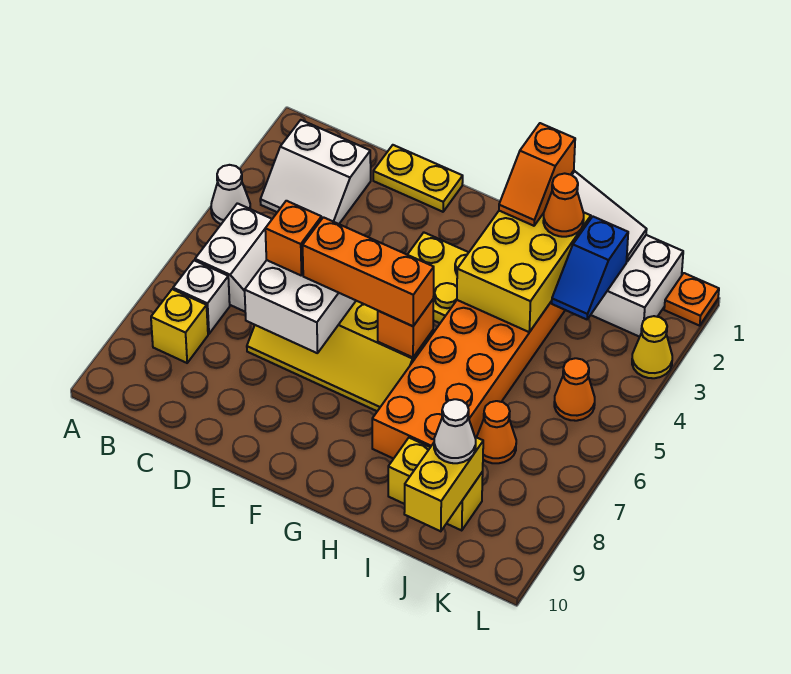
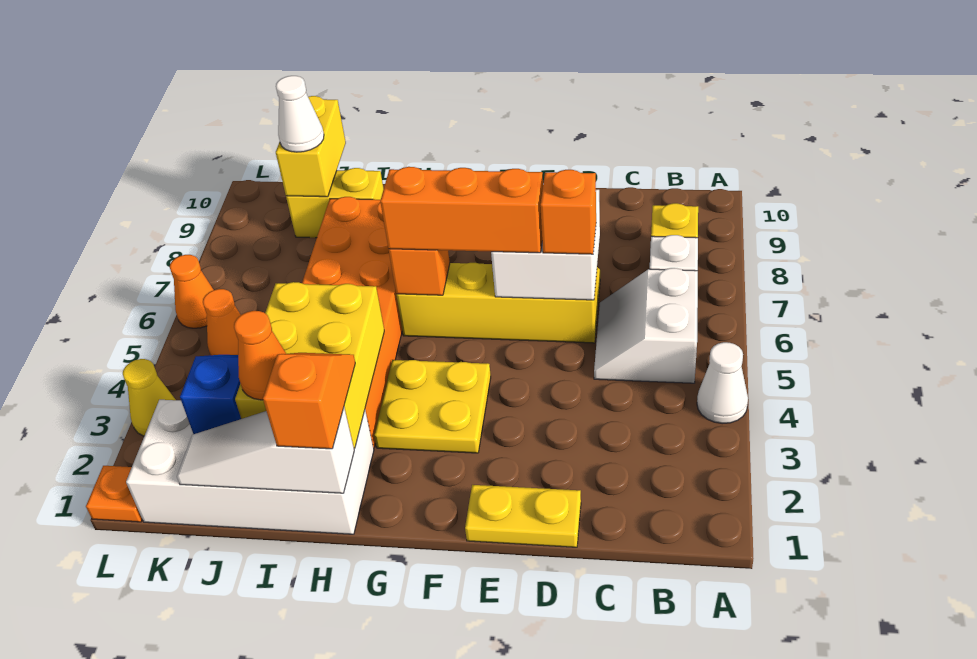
white 2x2 slope [260,120,371,224] -> none
orange 1x1 cone [477,401,516,463] -> orange 1x1 cone moved to [170,255,213,328]

